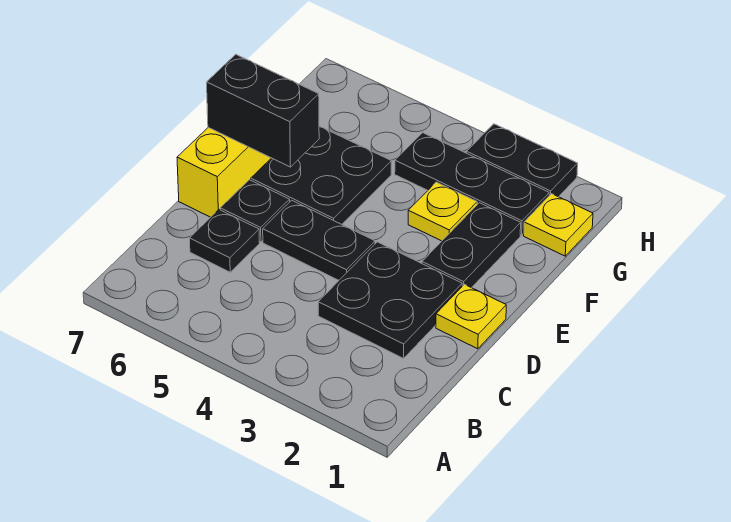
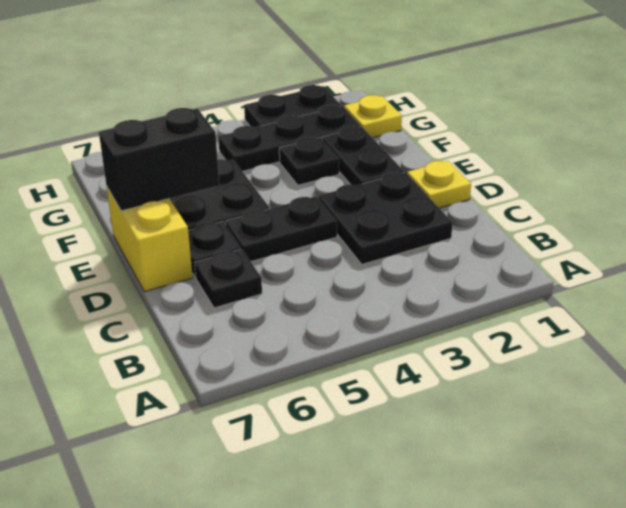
yellow 1x1 plate [408,182,477,241] -> black 1x1 plate [279,137,339,185]

